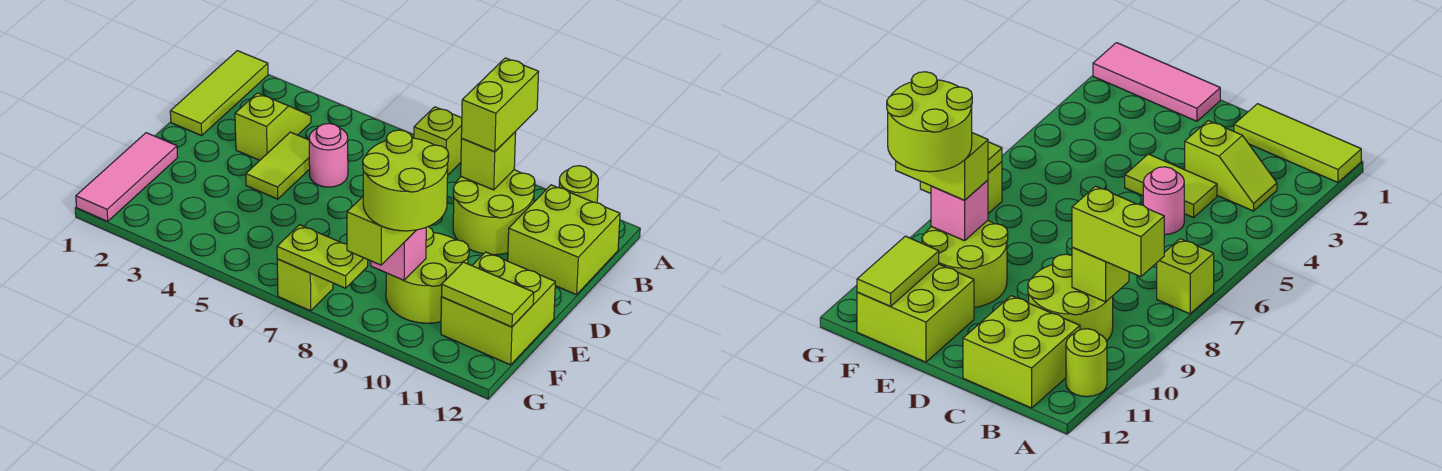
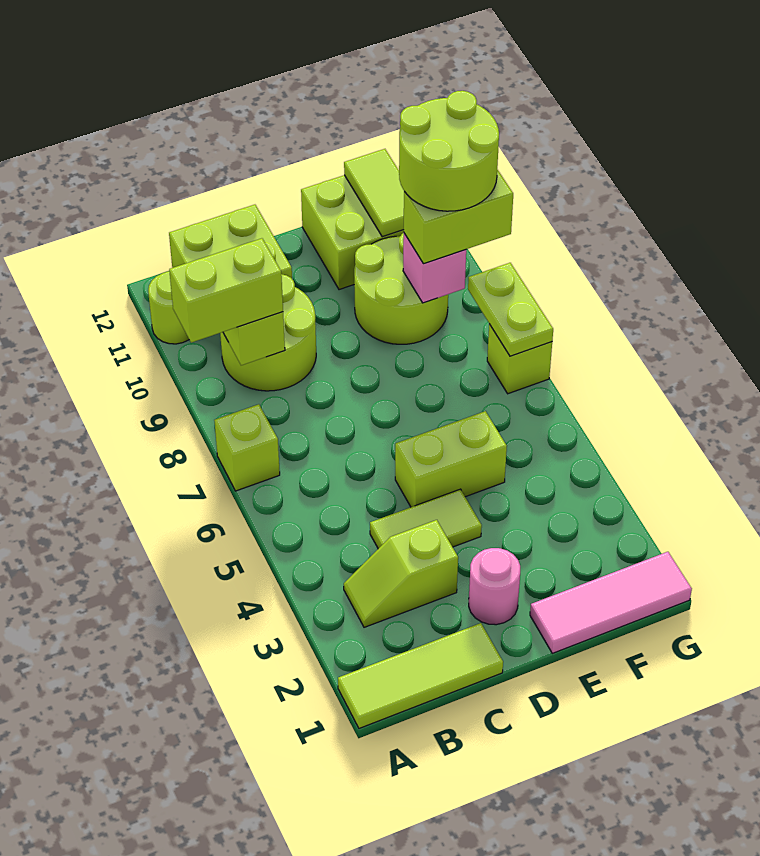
pink 1x1 round brick [309,124,348,187] -> pink 1x1 round brick moved to [469,548,520,625]
none -> lime 1x2 brick [395,411,507,507]

